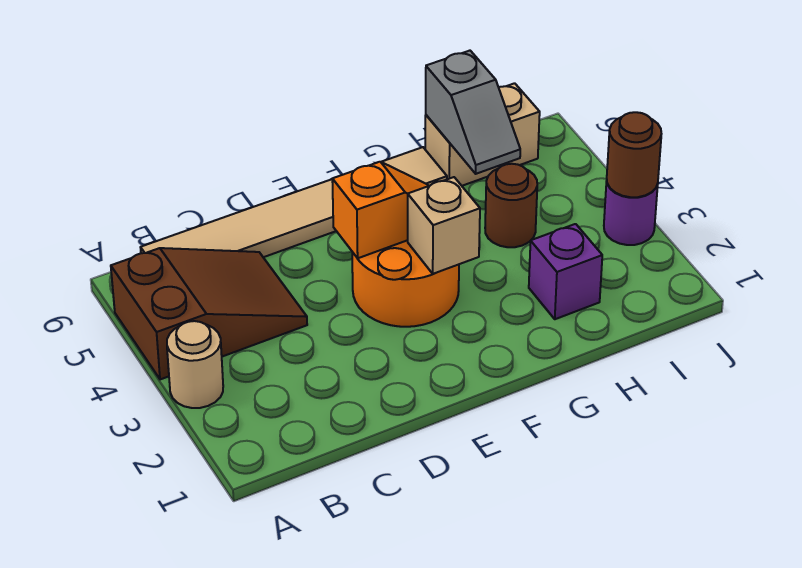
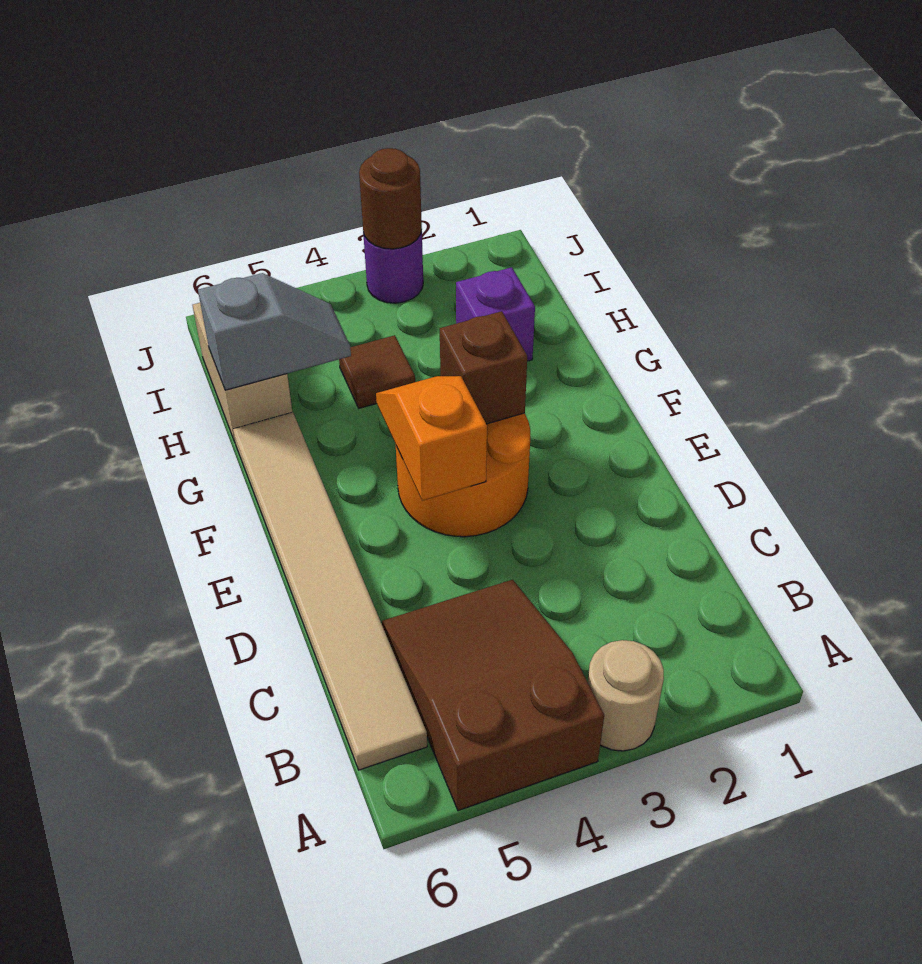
tan 1x1 brick [408,177,480,274] -> brown 1x1 brick [440,311,527,424]
brown 1x1 round brick [485,164,537,247] -> brown 1x1 tile [339,335,415,408]

